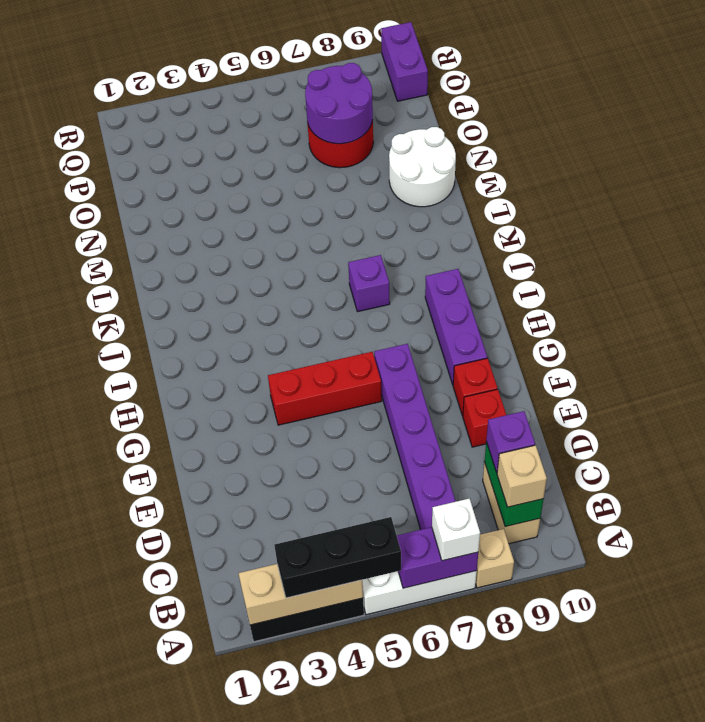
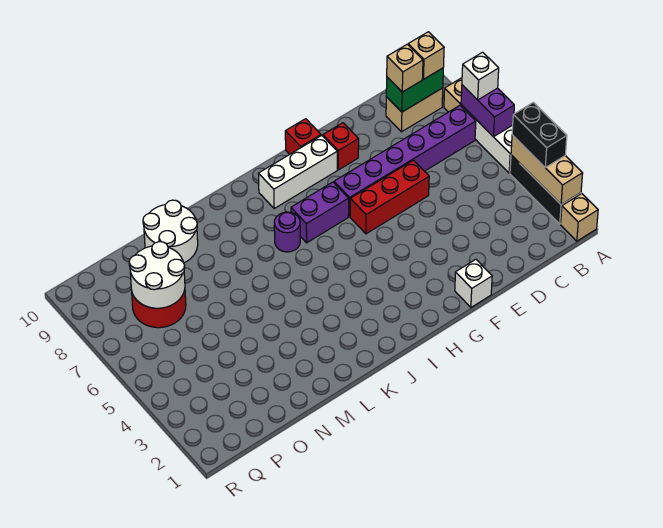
none -> tan 1x1 brick [561,194,598,241]
black 1x3 brick [274,517,401,598] -> black 1x2 brick [512,102,567,168]
purple 1x1 brick [486,411,535,472] -> tan 1x1 brick [387,44,423,92]
red 1x1 brick [463,389,506,447] -> red 1x1 brick moved to [285,119,321,154]
none -> white 1x1 brick [455,259,492,307]
red 1x3 brick [268,352,382,425] -> red 1x3 brick turned to [350,160,429,234]
purple 1x3 brick [425,269,487,384] -> white 1x3 brick [258,135,337,208]
purple 1x1 brick [348,255,390,312] -> purple 1x1 round brick [274,212,300,252]
purple 2x2 round brick [305,63,373,144] -> white 2x2 round brick [129,242,185,308]
purple 1x2 brick [381,22,428,101] -> purple 1x2 brick moved to [291,182,349,243]

